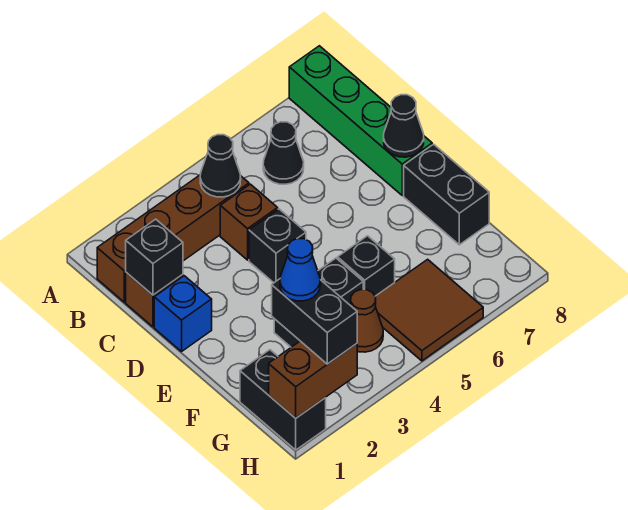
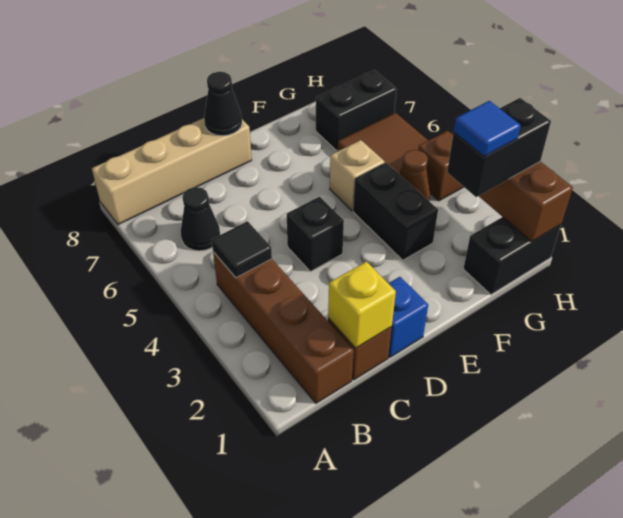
green 1x4 brick [289,46,432,195] -> tan 1x4 brick [92,118,252,225]
black 1x1 cone [200,135,241,197] -> black 1x1 tile [212,221,272,278]
black 1x1 brick [126,219,183,295] -> yellow 1x1 brick [328,262,396,348]
brown 1x1 brick [220,184,278,260] -> brown 1x1 brick moved to [418,131,463,201]
black 1x2 brick [404,144,489,245] -> black 1x2 brick moved to [316,70,397,150]
black 1x1 brick [338,236,395,296] -> tan 1x1 brick [330,140,385,211]
blue 1x1 cone [280,238,320,301] -> blue 1x1 tile [454,101,521,156]

